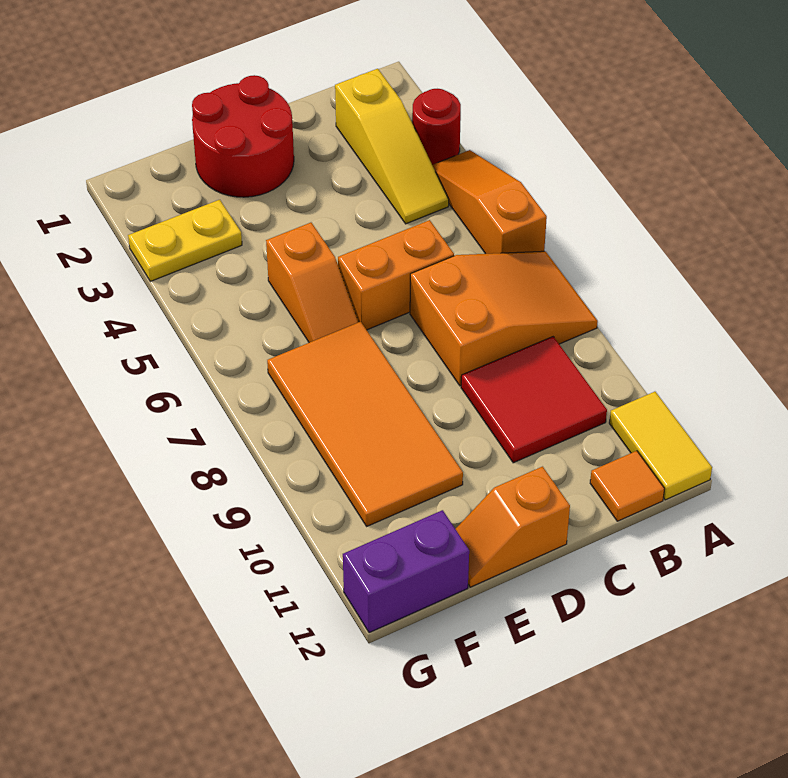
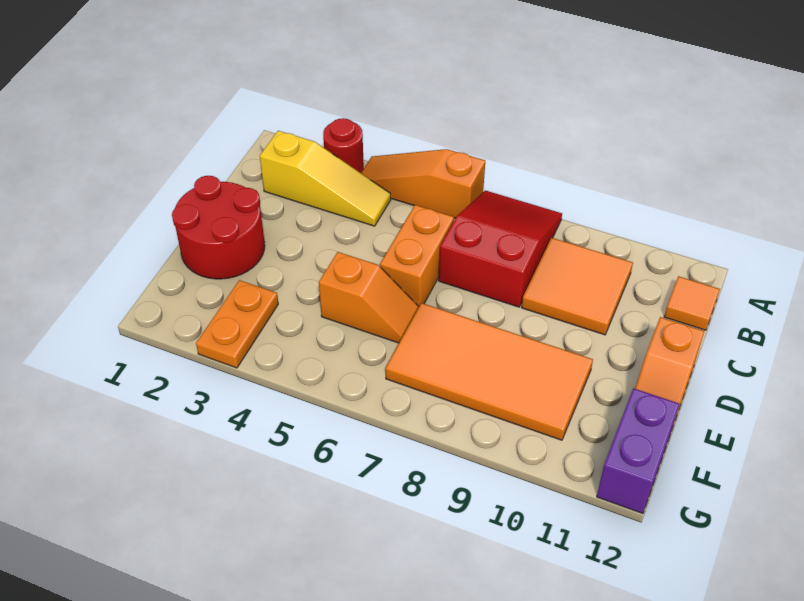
orange 2x3 slope [410,251,598,386] -> red 2x3 slope [439,190,562,307]
yellow 1x2 tile [609,392,712,500] -> none
red 2x2 tile [461,337,607,463] -> orange 2x2 tile [522,238,633,335]
yellow 1x2 plate [128,200,242,281] -> orange 1x2 plate [196,280,278,368]

